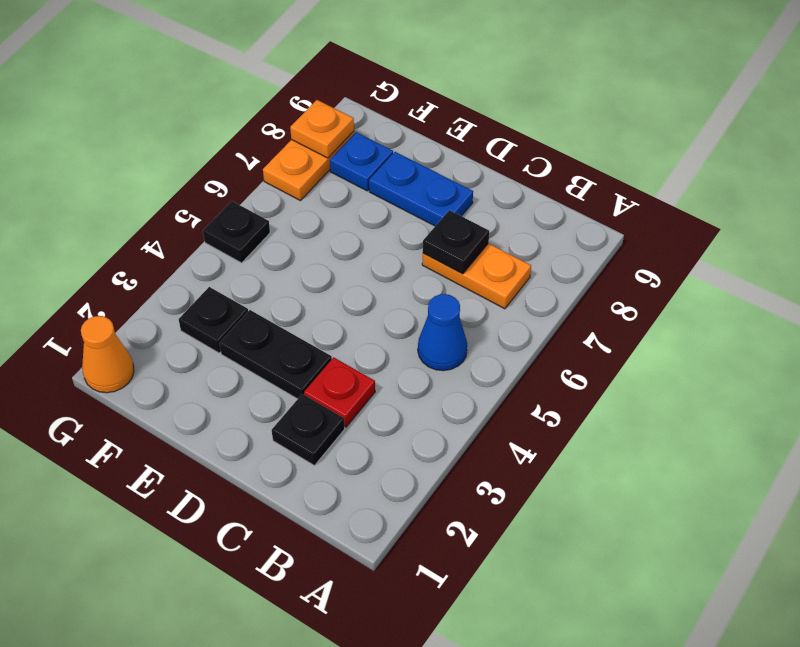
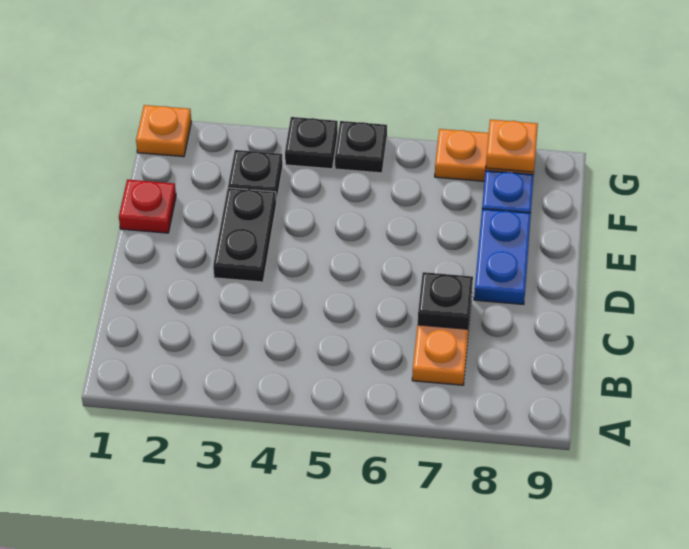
blue 1x1 cone [418,294,467,371] -> none
black 1x1 plate [272,394,345,465] -> black 1x1 plate moved to [285,117,338,169]
red 1x1 plate [304,357,375,427] -> red 1x1 plate moved to [119,180,176,233]
orange 1x1 cone [81,316,134,393] -> orange 1x1 plate [136,105,191,157]

